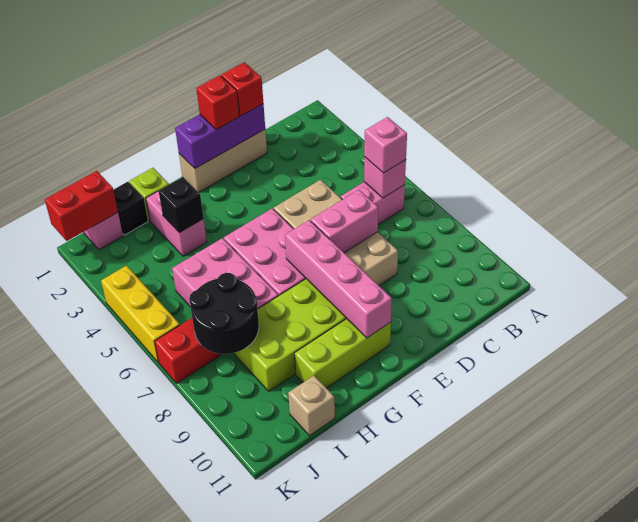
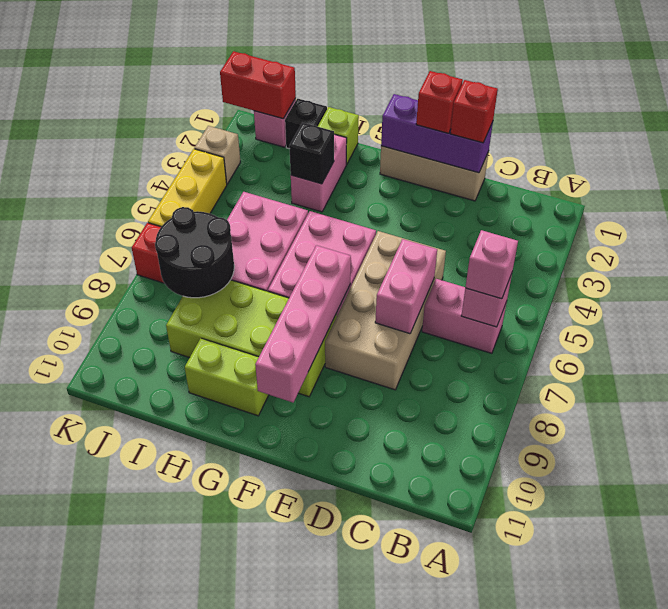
pink 1x2 brick [311,190,378,253] -> pink 1x2 brick turned to [375,239,437,334]
lime 1x3 brick [295,319,391,388] -> lime 1x2 brick [185,338,269,416]
tan 1x1 brick [288,376,335,436] -> tan 1x1 brick moved to [194,126,240,184]

